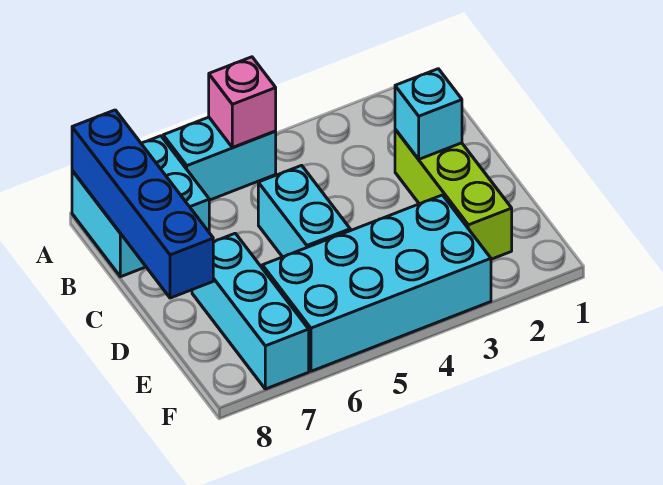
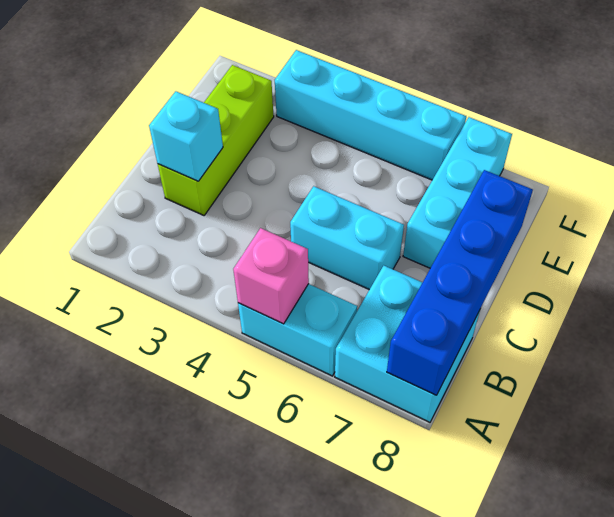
cyan 1x2 brick [258,165,350,257] -> cyan 1x2 brick turned to [290,186,404,290]
cyan 2x4 brick [262,195,491,371] -> cyan 1x4 brick [275,50,466,180]

